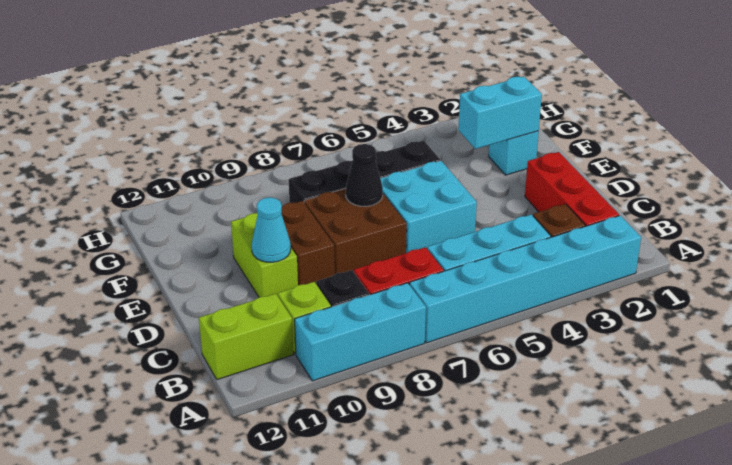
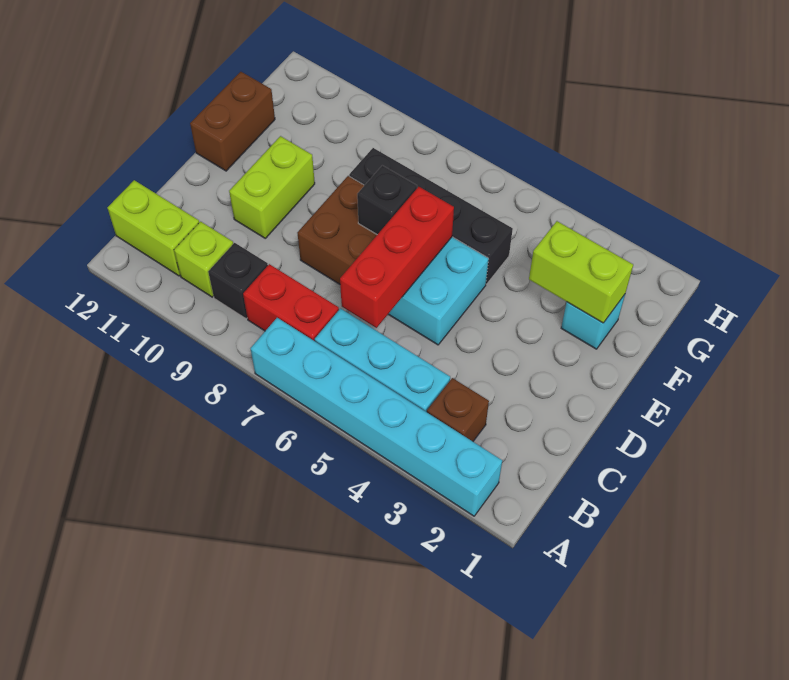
cyan 1x3 brick [295,283,426,381] -> none
red 1x3 brick [525,152,619,226] -> red 1x3 brick moved to [340,187,454,328]
brown 1x2 brick [282,201,335,285] -> brown 1x2 brick moved to [190,72,275,171]
cyan 1x1 cone [252,197,291,262] -> none
black 1x1 cone [346,144,383,206] -> black 1x1 brick [357,165,417,235]
cyan 1x2 brick [458,76,542,149] -> lime 1x2 brick [529,221,633,323]

